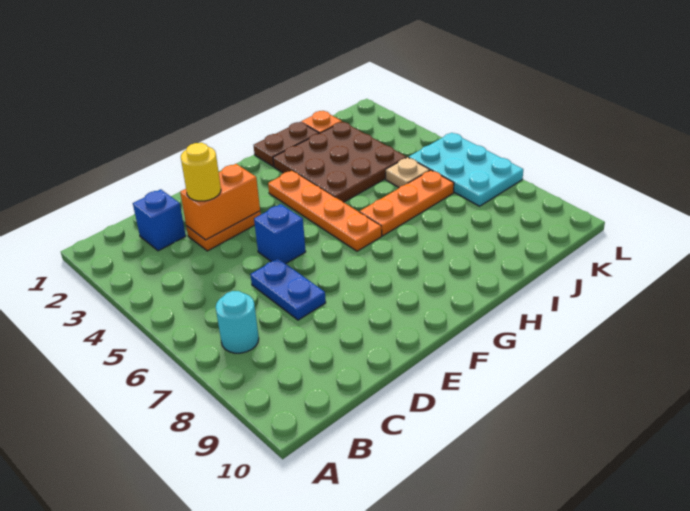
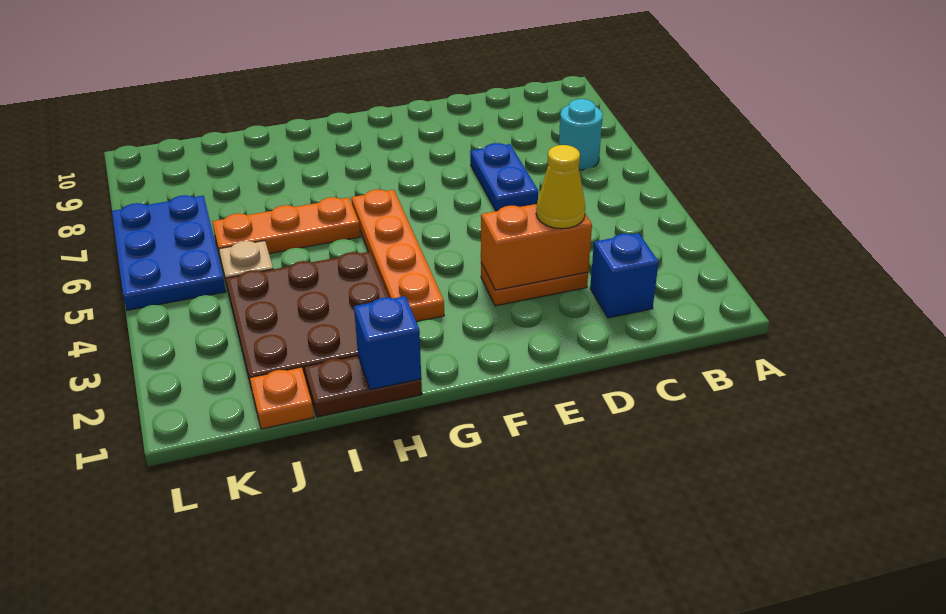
yellow 1x1 round brick [181,143,221,201] -> yellow 1x1 cone [536,145,585,229]
blue 1x1 brick [254,204,306,264] -> blue 1x1 brick moved to [354,296,421,390]
cyan 2x3 plate [409,133,523,206] -> blue 2x3 plate [112,195,226,310]

